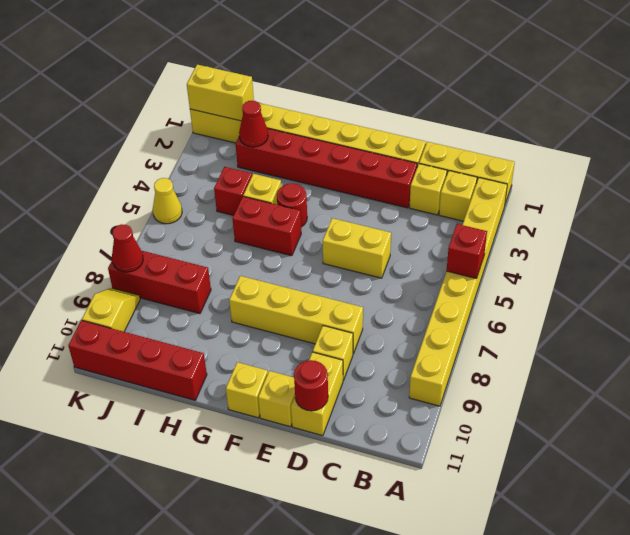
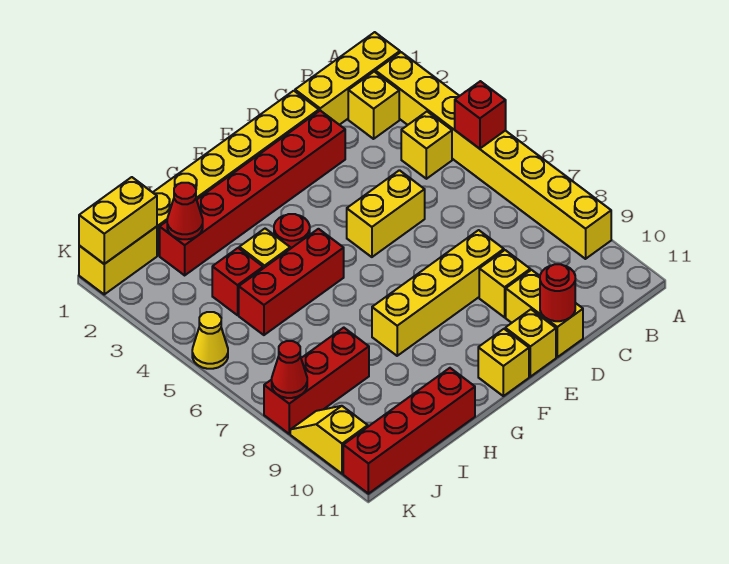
yellow 1x1 brick [410,164,447,215] -> yellow 1x1 brick moved to [401,112,452,179]
red 1x2 brick [232,197,301,256] -> red 1x3 brick [239,229,344,335]

